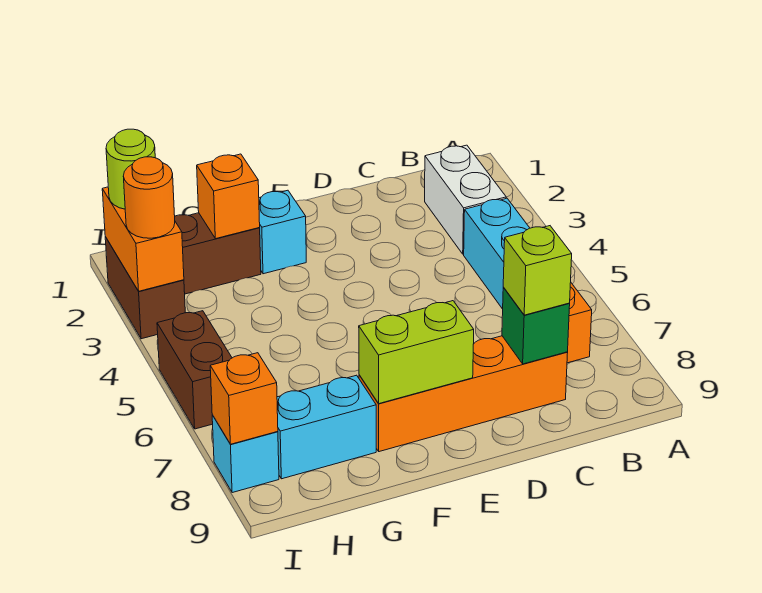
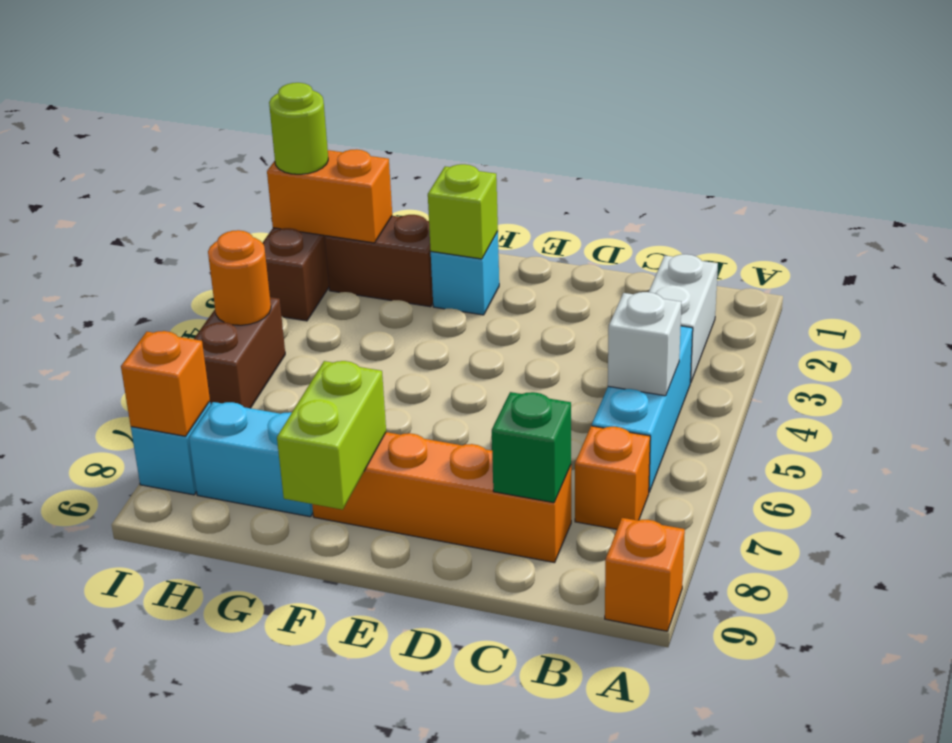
none -> white 1x1 brick [608,292,681,396]
lime 1x1 brick [503,226,572,315] -> lime 1x1 brick moved to [428,164,498,259]
lime 1x2 brick [359,301,474,404] -> lime 1x2 brick turned to [277,361,386,510]
orange 1x1 brick [197,154,260,239] -> orange 1x1 brick moved to [605,518,685,631]
orange 1x2 brick [102,187,184,291] -> orange 1x2 brick turned to [267,149,392,243]
orange 1x1 round brick [123,157,175,238] -> orange 1x1 round brick moved to [208,230,271,325]

